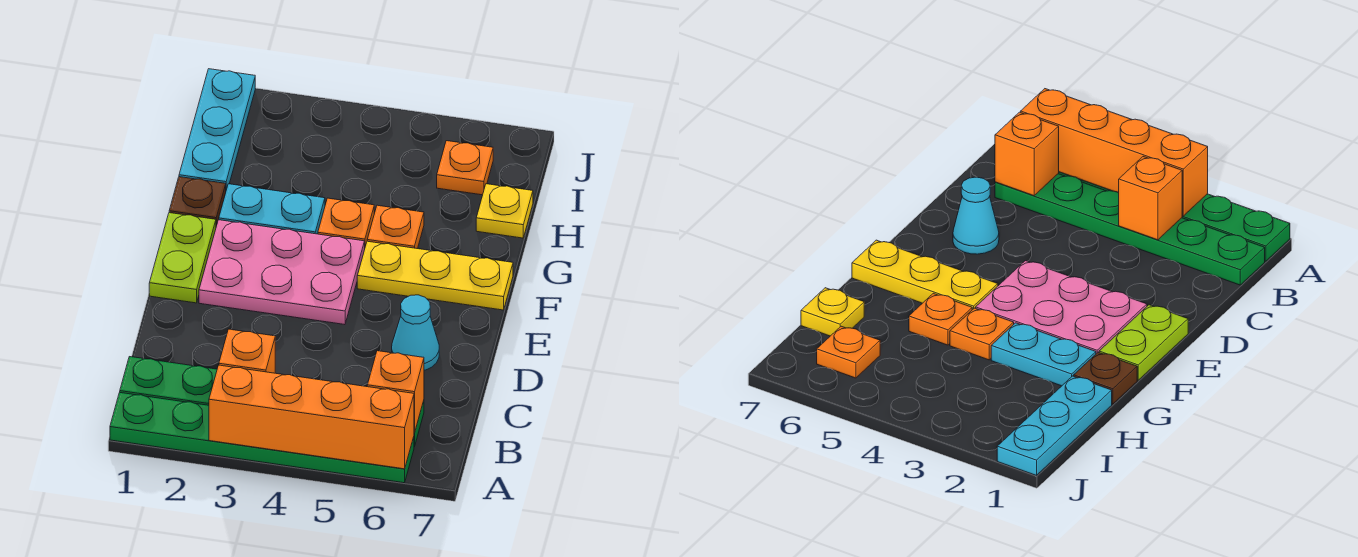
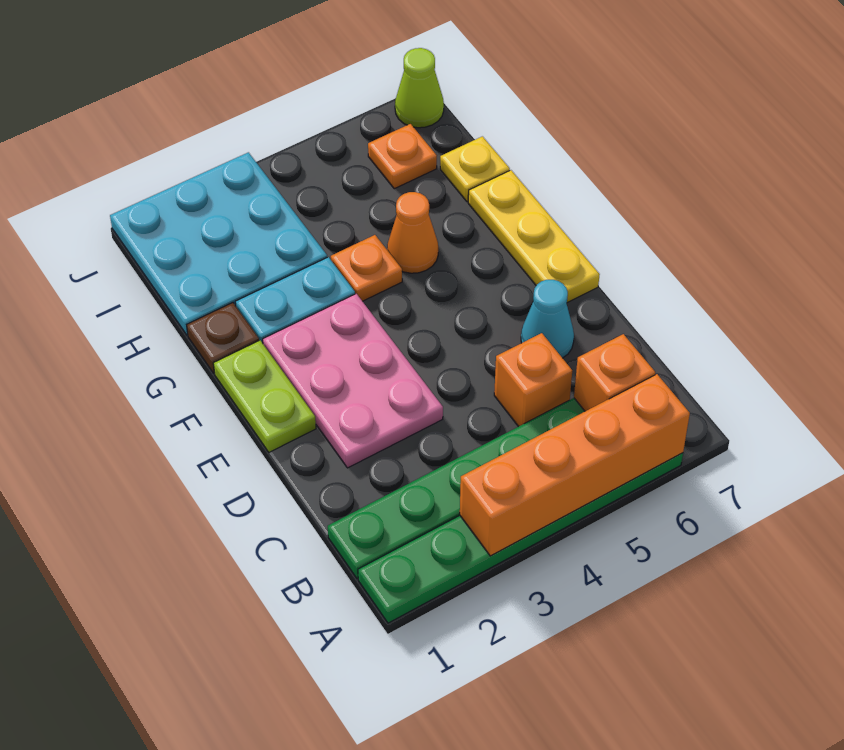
orange 1x1 brick [219,329,275,373] -> orange 1x1 brick moved to [494,333,572,427]
pink 2x3 plate [199,220,365,325] -> pink 2x3 plate turned to [263,294,443,468]
yellow 1x3 plate [357,241,513,310] -> yellow 1x3 plate turned to [468,170,600,303]
orange 1x1 plate [367,205,424,249] -> orange 1x1 cone [387,192,438,273]
cyan 1x3 plate [179,69,255,190] -> cyan 3x3 plate [110,152,327,335]
none -> lime 1x1 cone [395,48,444,128]

